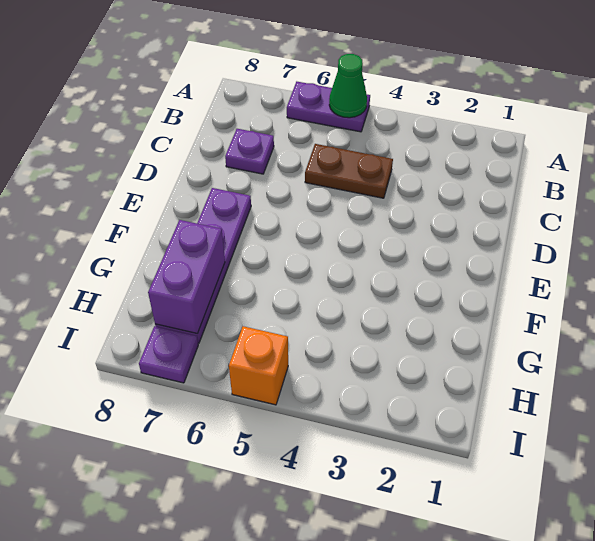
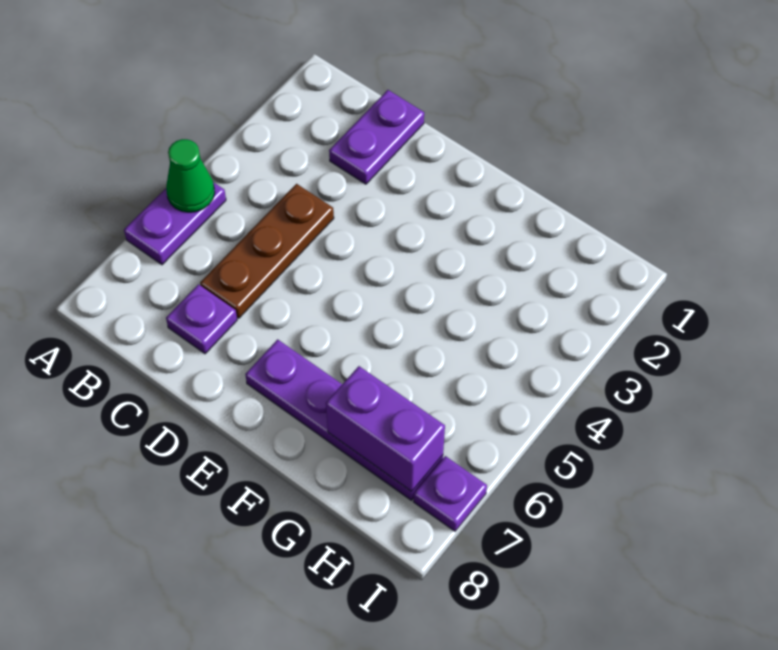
none -> purple 1x2 plate [329,90,424,184]
brown 1x2 plate [305,144,393,198] -> brown 1x3 plate [200,184,334,318]
orange 1x1 brick [229,326,288,405] -> none

